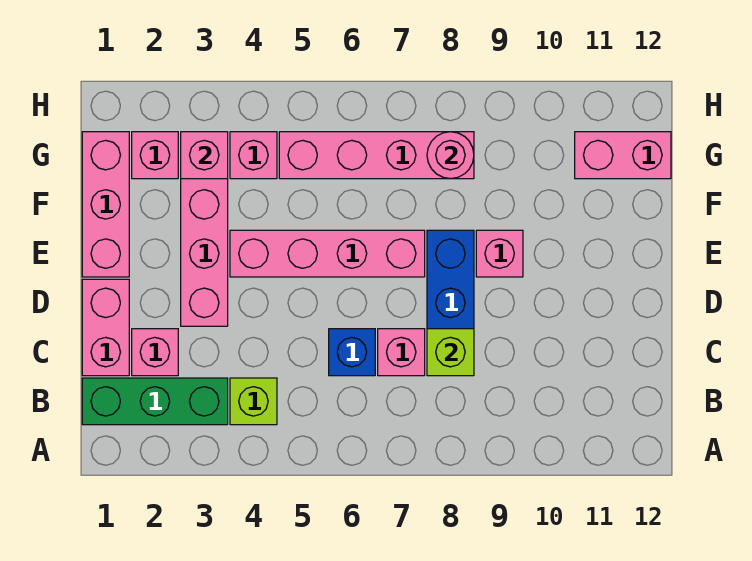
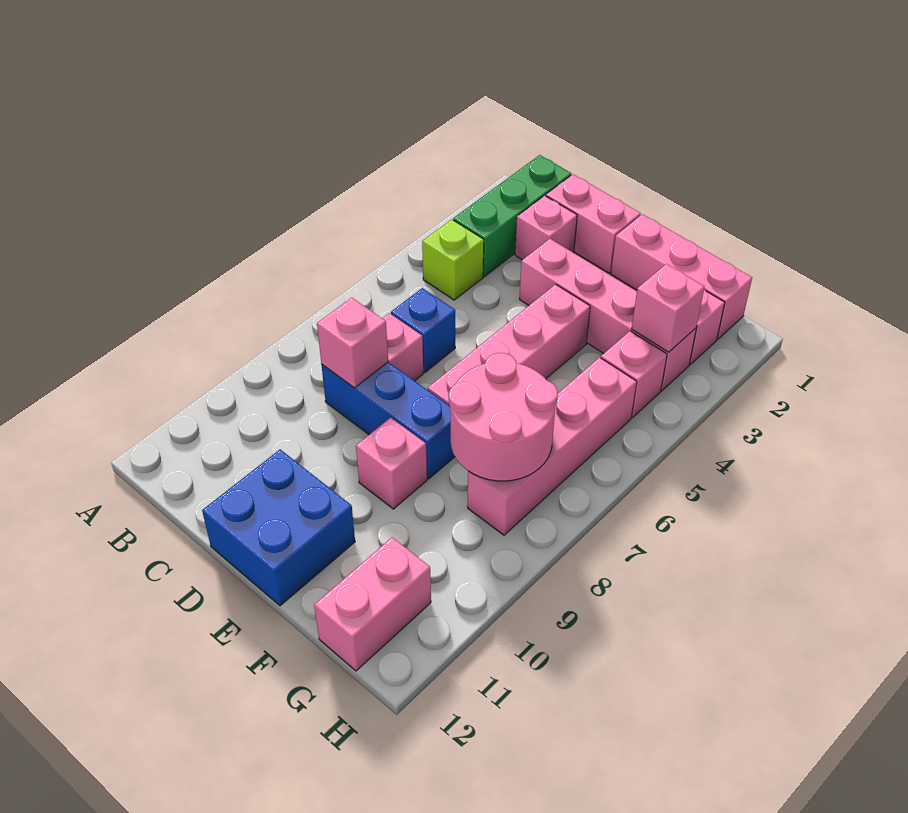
lime 1x1 brick [427,329,474,376] -> pink 1x1 brick [317,298,388,388]
none -> blue 2x2 brick [202,450,355,606]
pink 1x1 round brick [427,132,474,179] -> pink 2x2 round brick [449,353,558,481]

